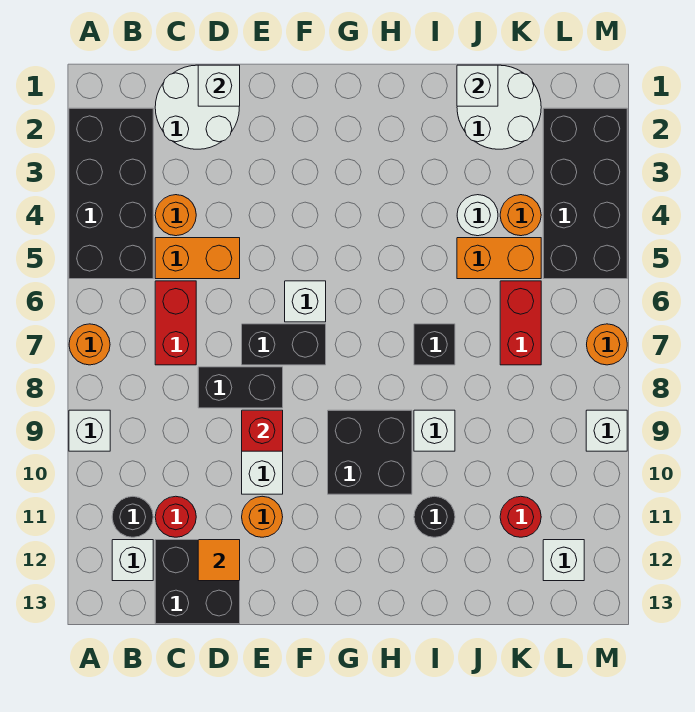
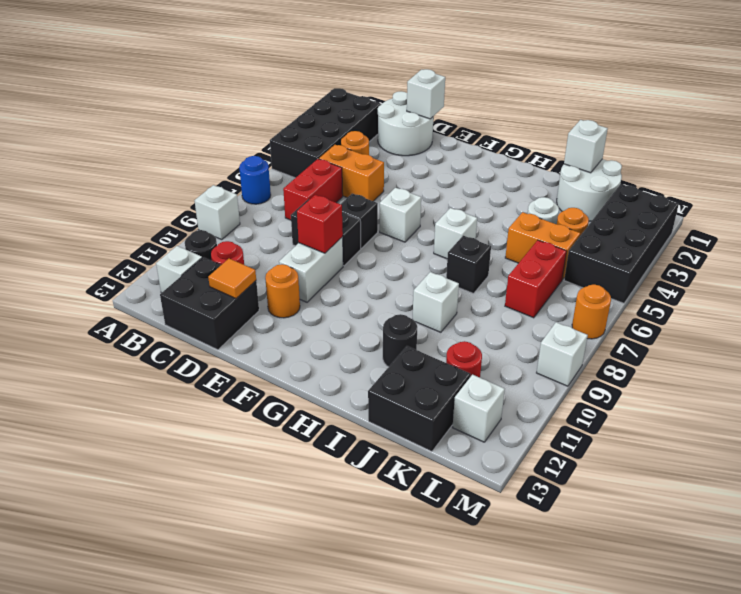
orange 1x1 round brick [69,324,110,365] -> blue 1x1 round brick [239,156,271,204]
black 1x2 brick [242,324,326,365] -> black 1x1 brick [341,193,378,248]
black 2x2 brick [328,410,412,494] -> black 2x2 brick moved to [368,346,471,452]
none -> white 1x1 brick [434,208,477,259]

